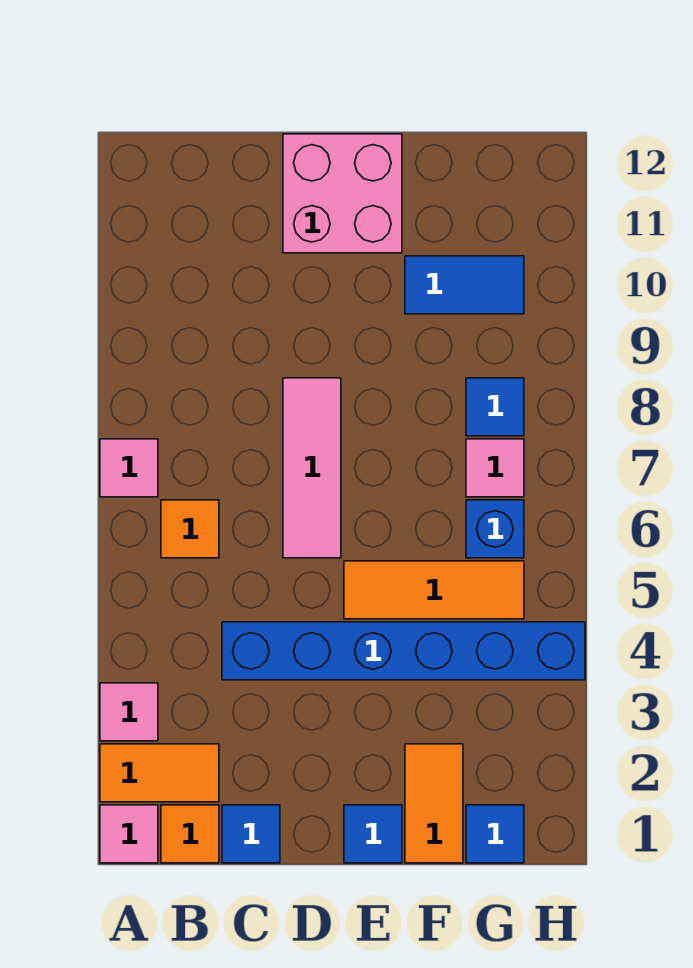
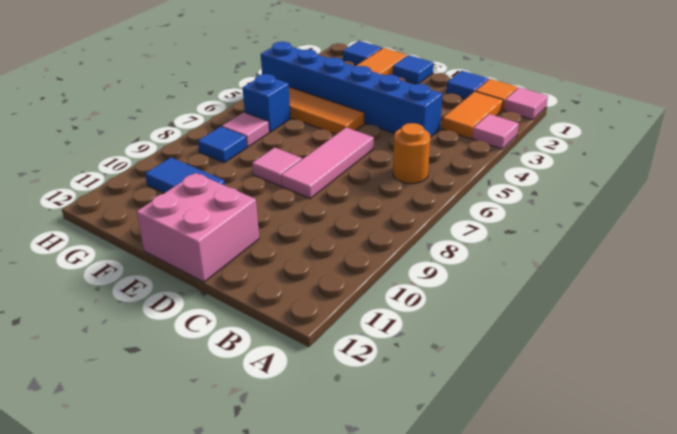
orange 1x2 tile [100,744,219,802] -> orange 1x2 tile turned to [442,91,503,139]
pink 1x1 tile [100,439,158,497] -> pink 1x1 tile moved to [252,147,302,186]
orange 1x1 tile [161,500,219,558] -> orange 1x1 round brick [393,123,430,184]

